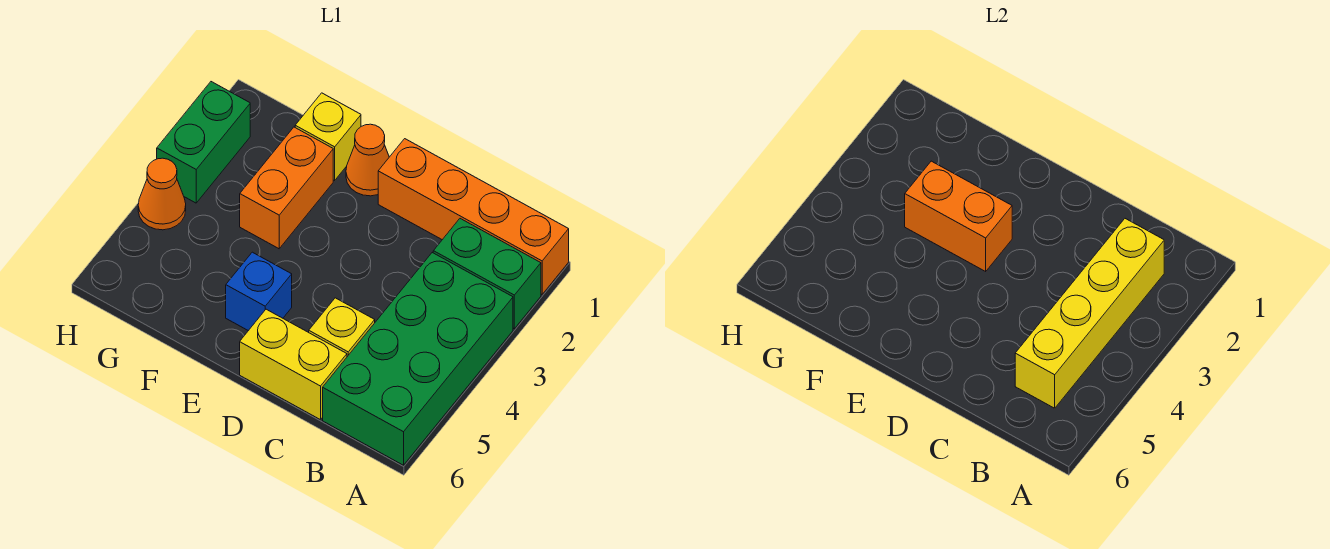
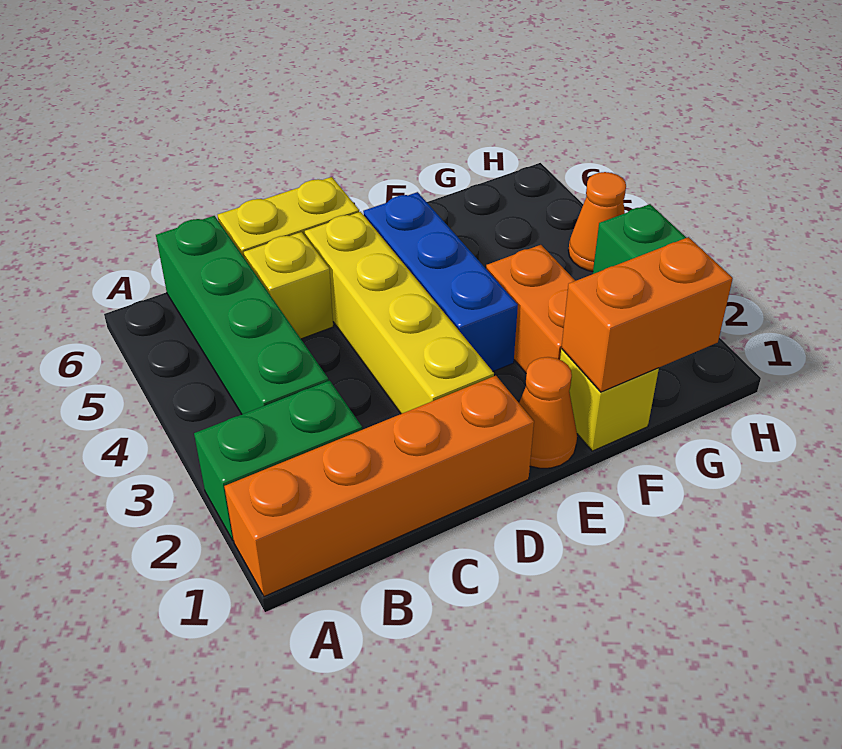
green 2x4 brick [323,253,513,465] -> green 1x4 brick [156,216,328,414]
yellow 1x4 brick [1015,219,1164,408] -> yellow 1x4 brick moved to [305,212,494,414]
orange 1x2 brick [905,161,1012,271] -> orange 1x2 brick moved to [561,237,733,392]
blue 1x1 brick [226,252,292,331] -> blue 1x3 brick [363,192,518,371]

